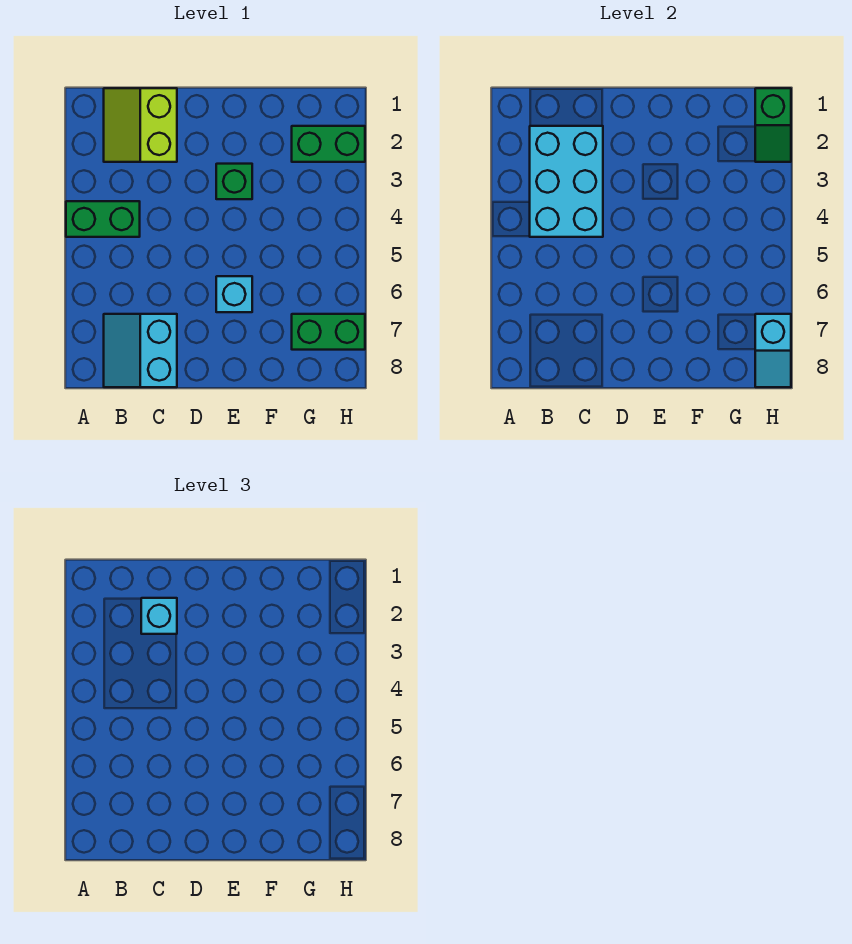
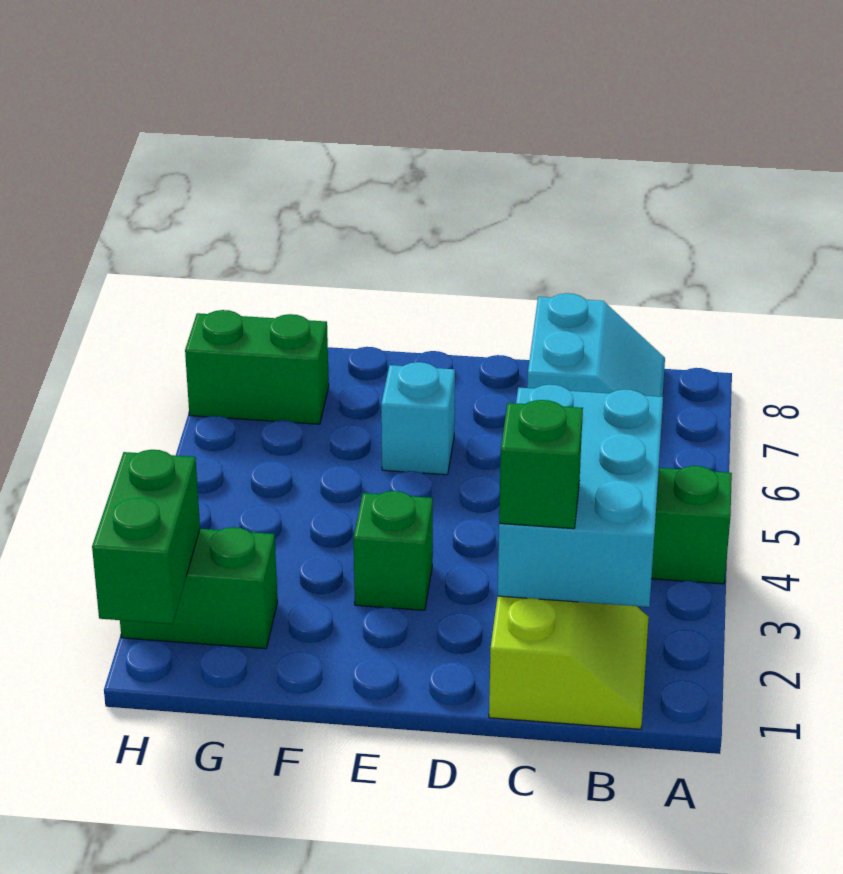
cyan 1x1 brick [141,598,177,634] -> green 1x1 brick [499,400,583,529]
green 1x2 slope [755,88,791,162] -> green 1x2 brick [92,450,200,624]
cyan 1x2 slope [755,314,791,387] -> none

